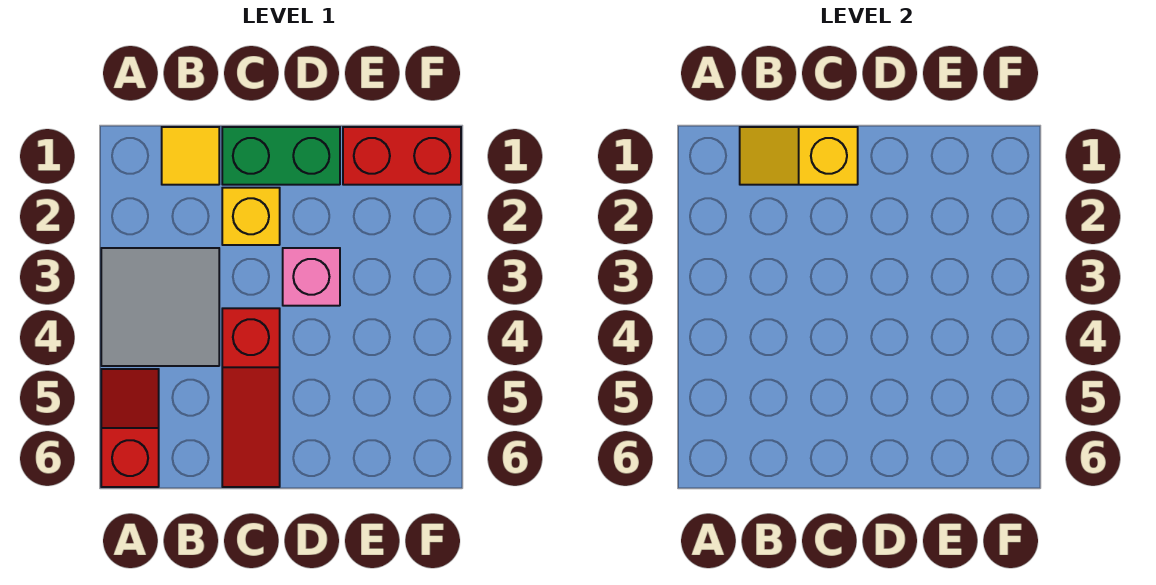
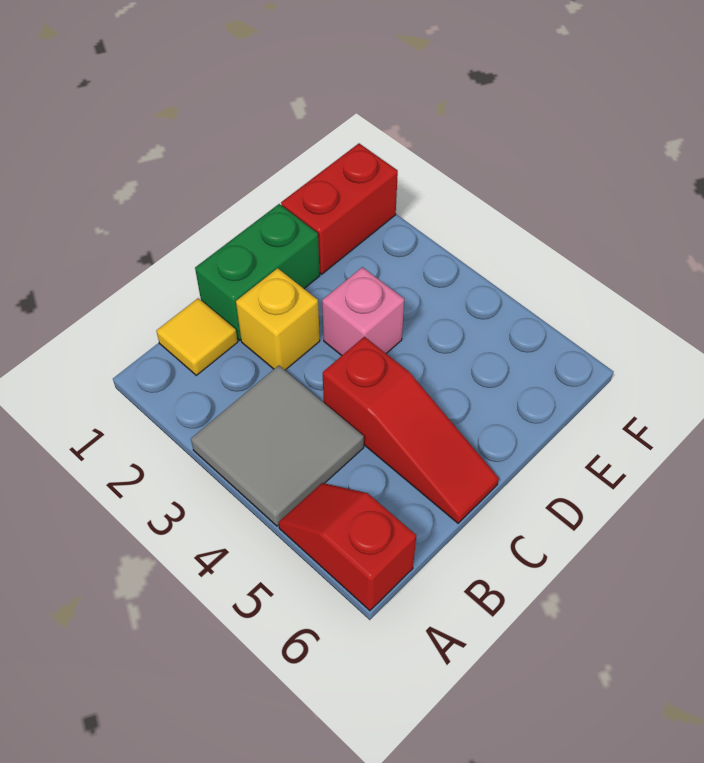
yellow 1x2 slope [740,127,858,185] -> none

